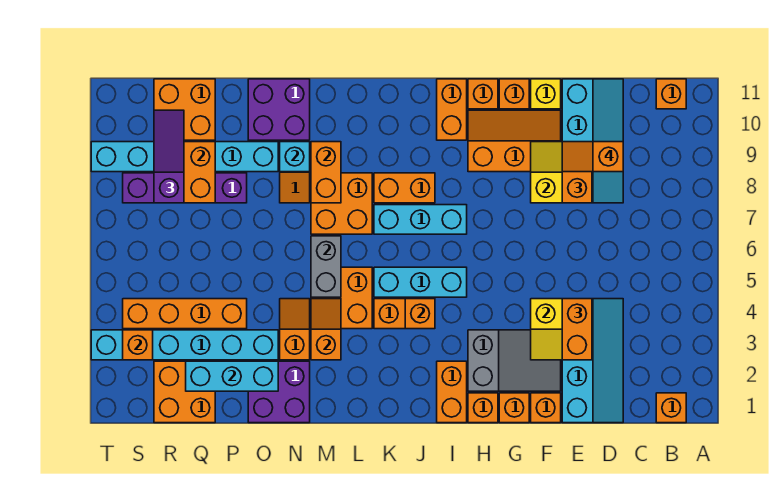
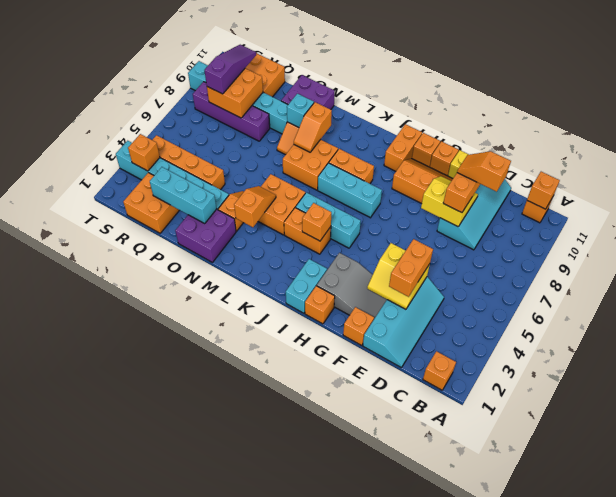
orange 1x1 brick [499,393,529,423] -> orange 1x1 brick moved to [527,172,560,209]
orange 1x2 brick [437,361,467,423] -> cyan 1x2 brick [286,259,327,313]
grey 1x2 brick [311,236,341,297] -> none
orange 1x2 brick [311,142,341,203] -> orange 1x2 slope [294,102,332,152]

